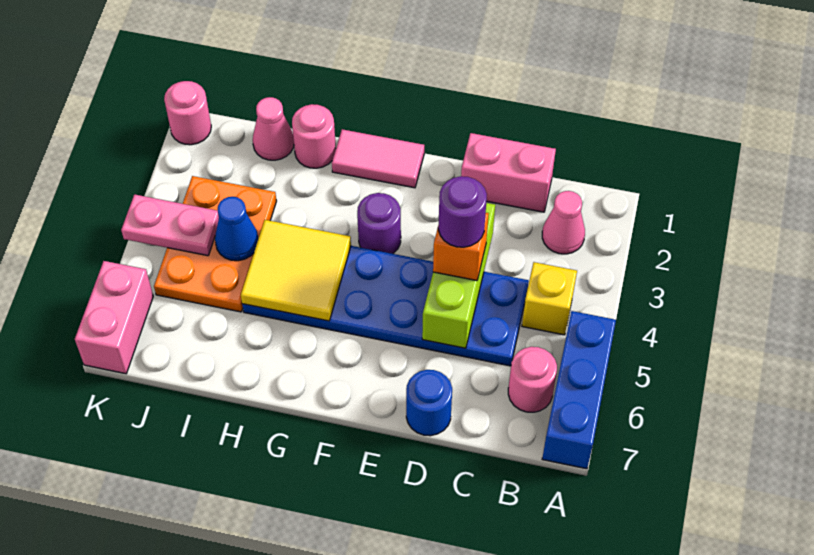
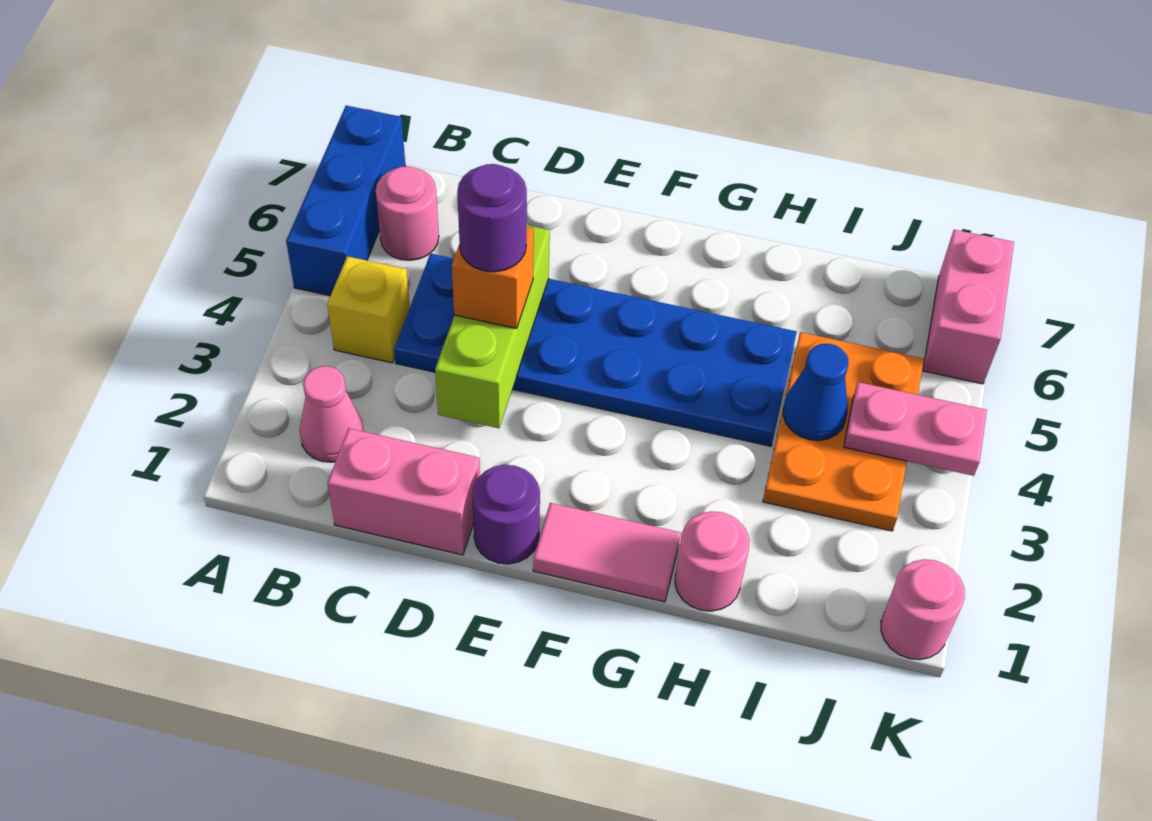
blue 1x1 round brick [406,370,452,436] -> none
purple 1x1 round brick [357,193,401,254] -> purple 1x1 round brick moved to [472,465,540,564]
yellow 2x2 tile [241,220,351,321] -> none
pink 1x1 cone [253,97,294,160] -> none

